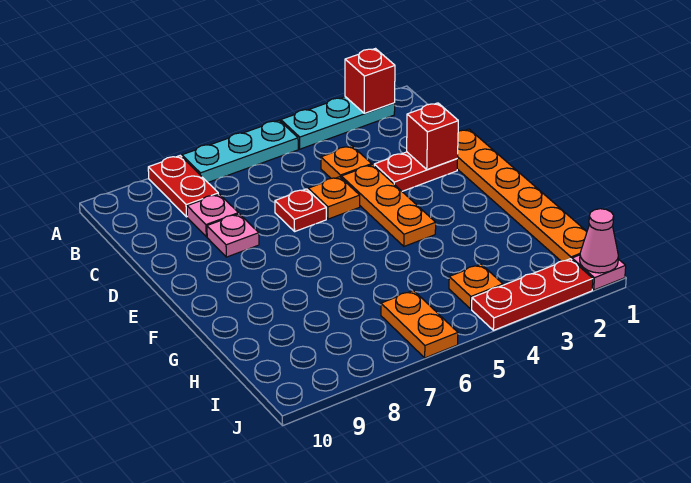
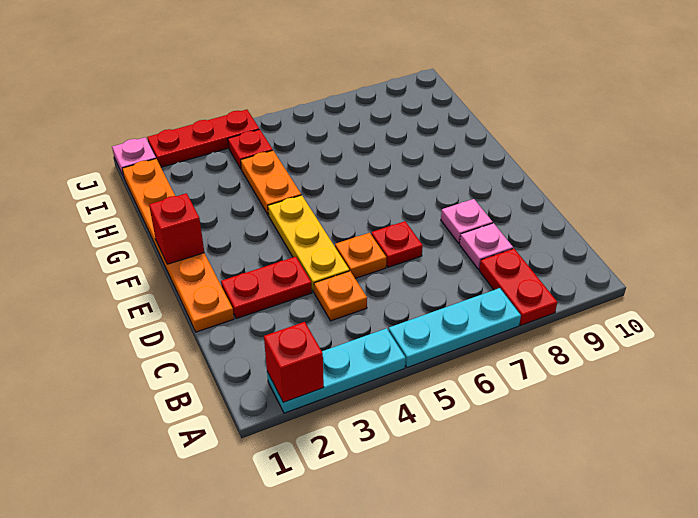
red 1x1 brick [407,103,458,170] -> red 1x1 brick moved to [149,193,204,264]
orange 1x3 plate [341,165,436,246] -> yellow 1x3 plate [268,195,349,292]
orange 1x1 plate [449,264,503,309] -> red 1x1 plate [228,129,273,169]
orange 1x2 plate [381,291,458,358] -> orange 1x2 plate moved to [241,151,301,215]
pink 1x1 cone [580,209,618,273] -> none

